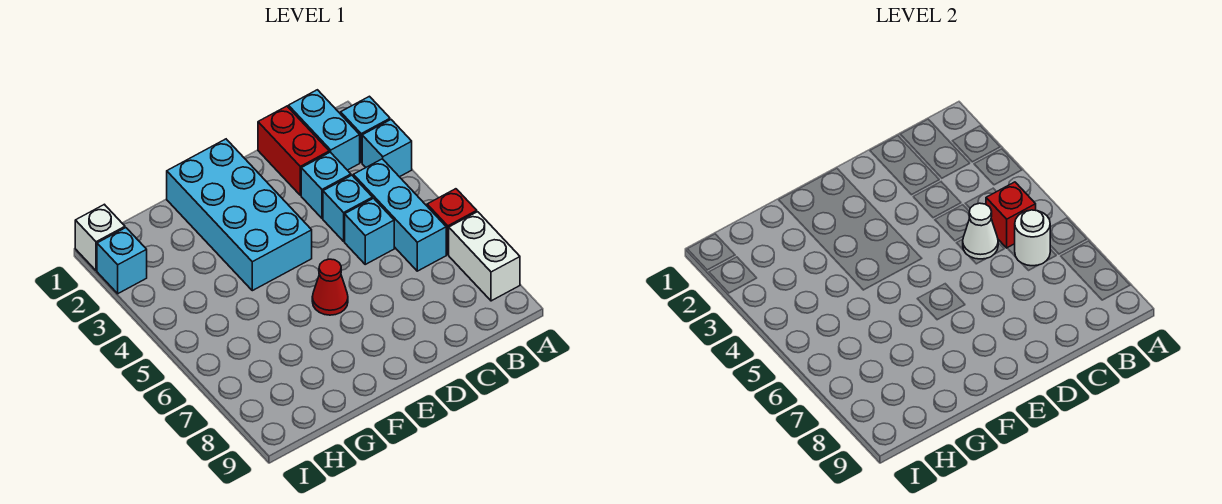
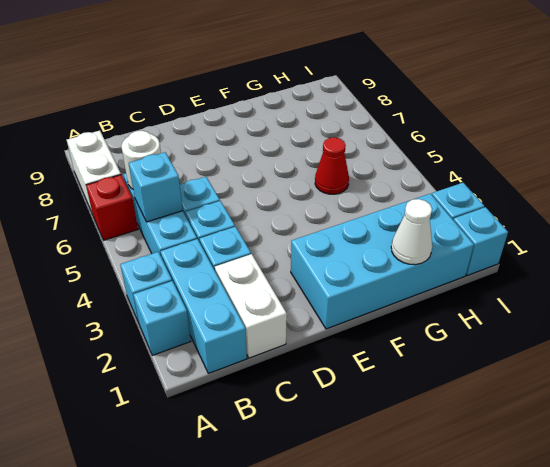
cyan 1x2 brick [288,90,360,170] -> cyan 1x3 brick [161,239,247,373]
red 1x1 brick [986,182,1036,248] -> cyan 1x1 brick [129,152,183,222]
red 1x2 brick [258,106,329,195] -> white 1x2 brick [215,254,287,358]
white 1x1 cone [963,203,998,259] -> white 1x1 cone moved to [391,199,432,265]
cyan 2x4 brick [167,139,312,291] -> cyan 2x4 brick turned to [291,194,474,329]
red 1x1 cone [312,259,348,315] -> red 1x1 cone moved to [315,137,349,194]
white 1x1 brick [75,204,125,271] -> cyan 1x1 brick [454,207,508,275]

